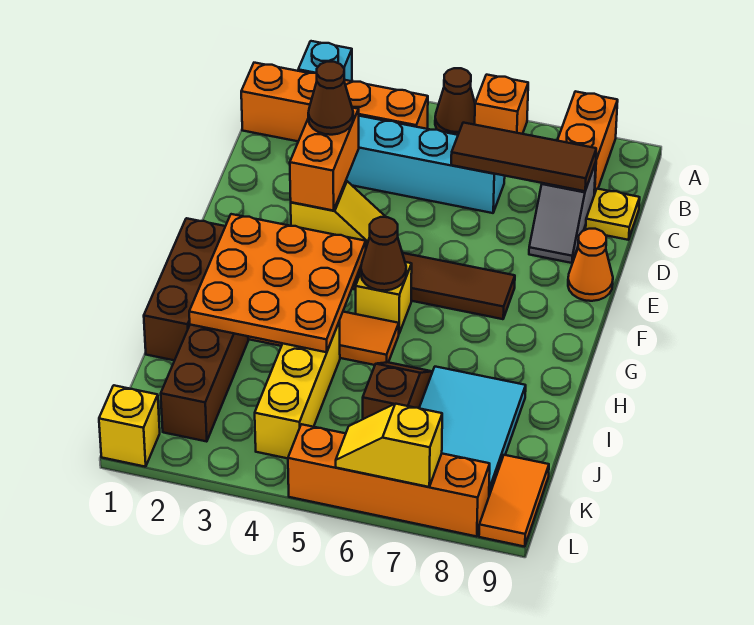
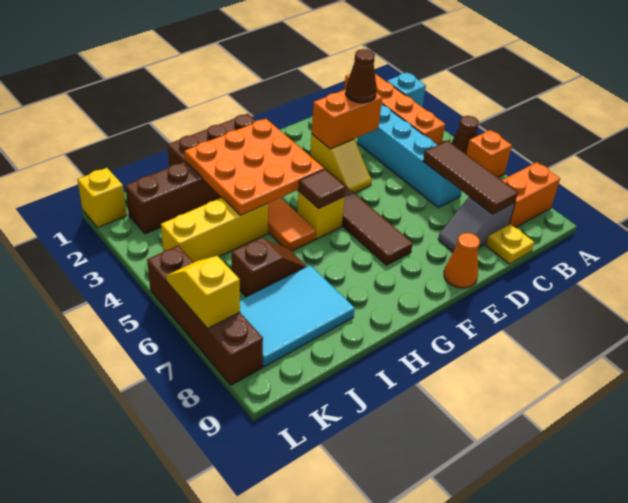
brown 1x1 cone [361,217,406,291] -> brown 1x1 tile [299,169,346,209]
orange 1x2 tile [479,455,549,547] -> none
orange 1x4 brick [288,424,490,536] -> brown 1x4 brick [147,246,263,385]

